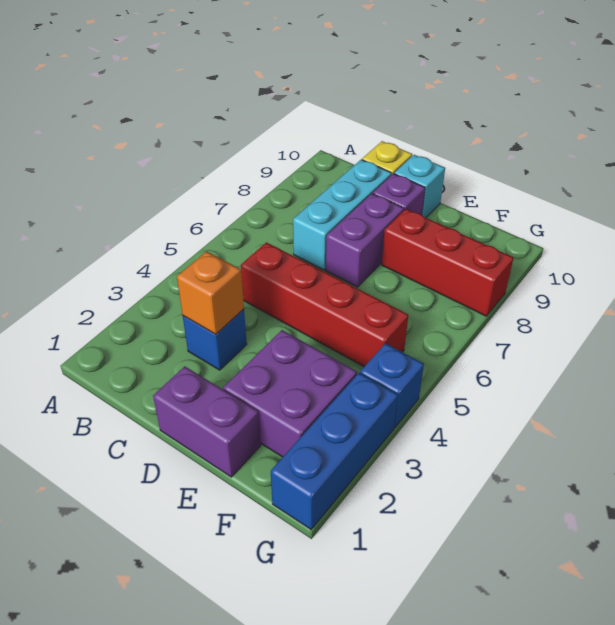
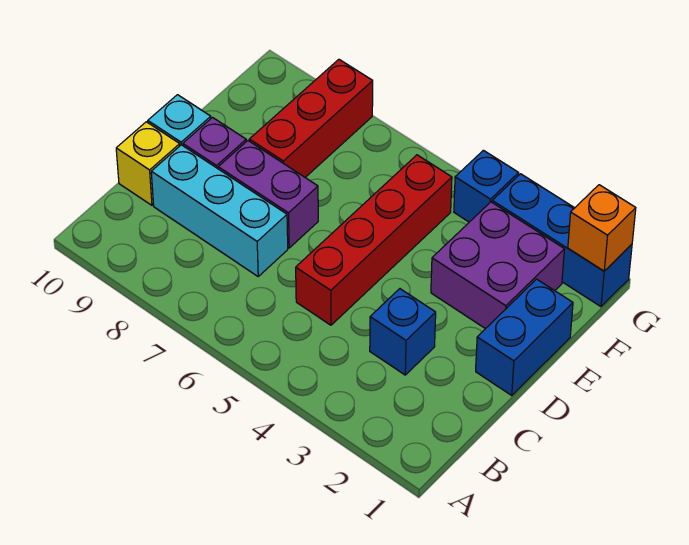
orange 1x1 brick [177,251,244,334] -> orange 1x1 brick moved to [568,185,636,271]
purple 1x2 brick [153,366,261,477] -> blue 1x2 brick [476,279,573,395]

